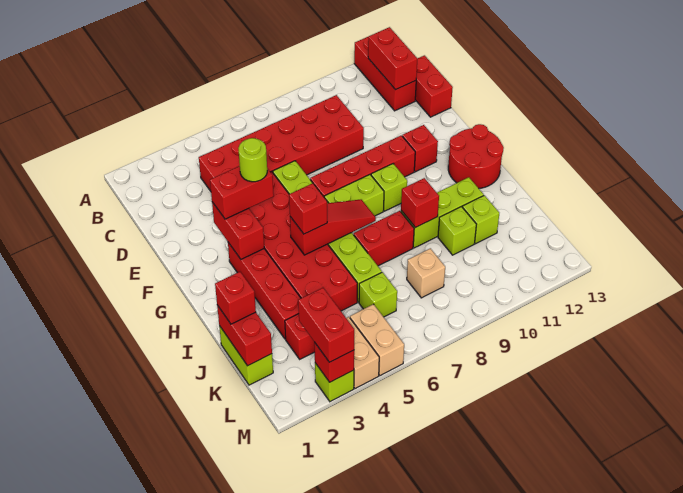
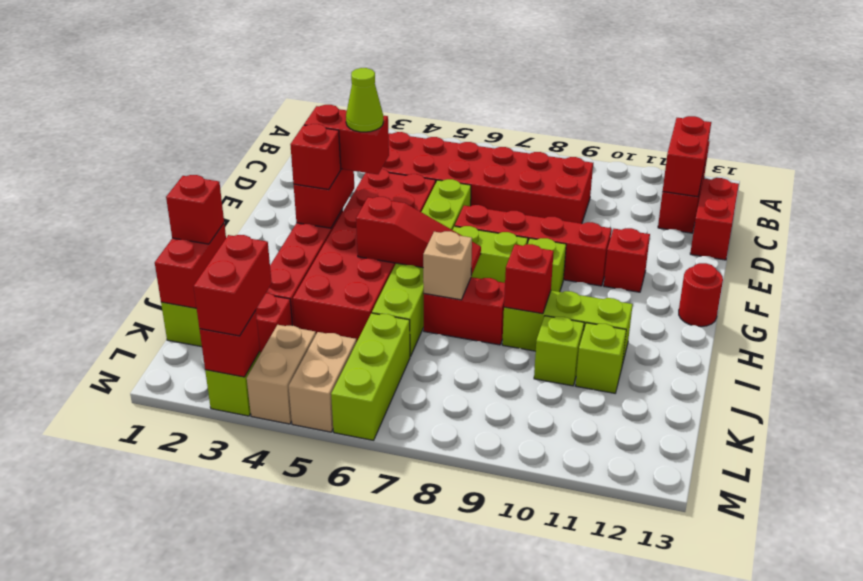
lime 1x1 round brick [238,138,267,182] -> lime 1x1 cone [346,68,383,132]
red 2x2 round brick [448,124,504,188] -> red 1x1 round brick [679,263,723,327]
red 1x1 brick [289,183,327,234] -> red 1x1 brick moved to [290,124,341,190]
lime 1x1 brick [359,272,397,317] -> lime 1x3 brick [331,313,410,440]
tan 1x1 brick [407,248,445,298] -> tan 1x1 brick moved to [423,231,472,300]

